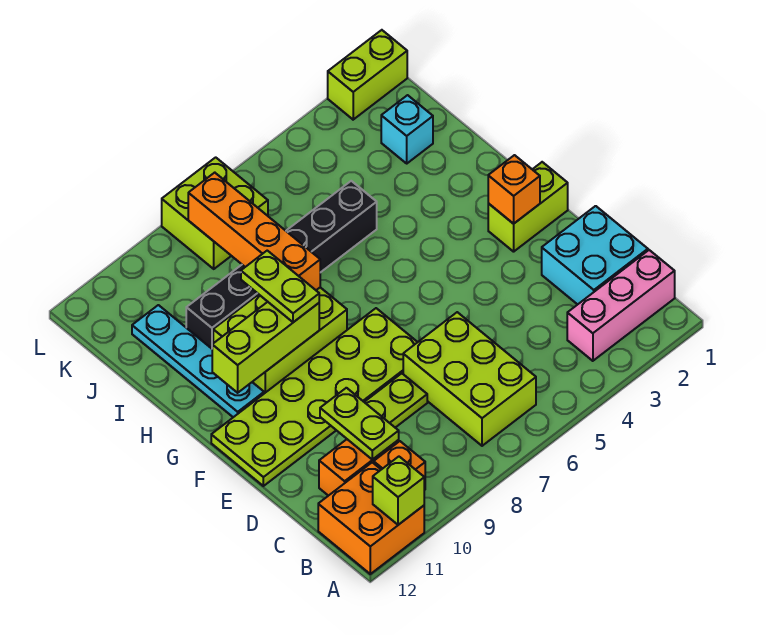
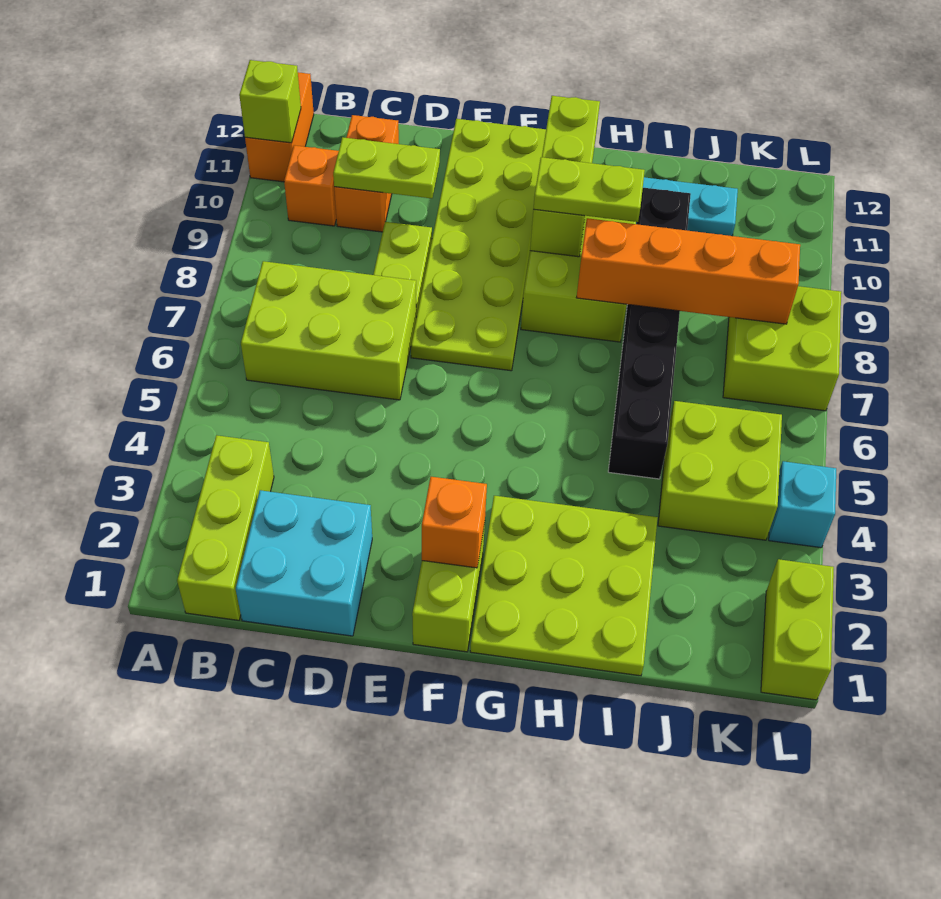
orange 2x2 brick [318,462,424,574] -> orange 1x2 brick [245,72,314,182]
pink 1x3 brick [567,250,675,361] -> lime 1x3 brick [177,435,274,620]
none -> lime 3x3 plate [470,496,658,676]
cyan 1x1 brick [381,95,433,163] -> cyan 1x1 brick moved to [769,461,836,548]
none -> lime 2x2 brick [658,401,782,540]

